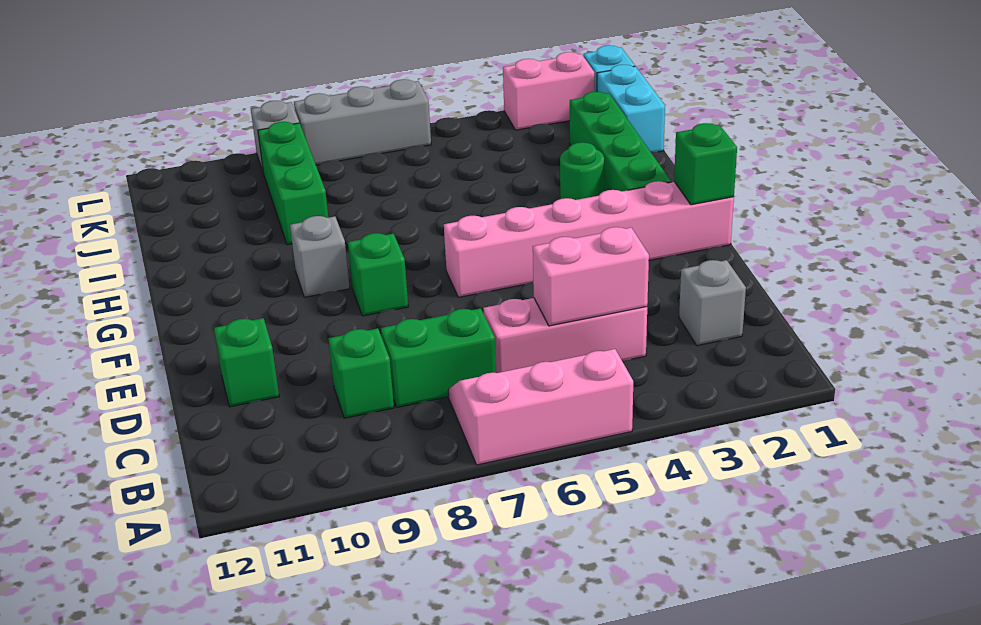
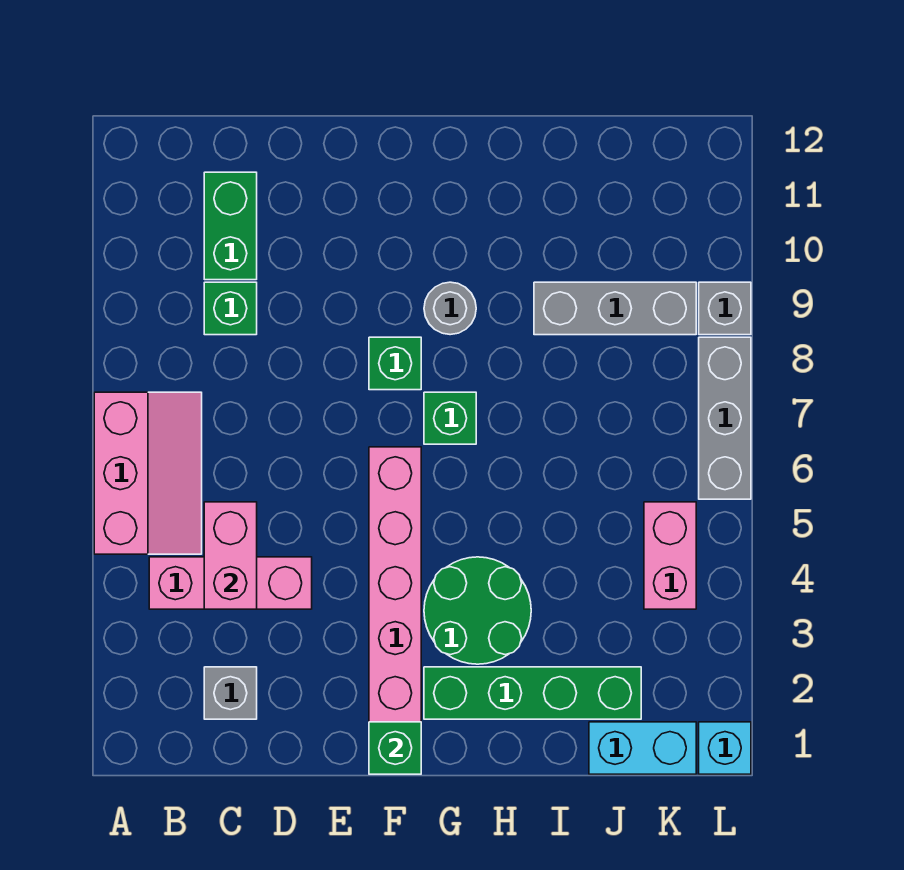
pink 1x3 brick [483,298,647,373] -> pink 1x3 brick turned to [149,557,312,609]
green 1x2 brick [381,308,496,407] -> green 1x2 brick moved to [204,172,257,280]
green 1x1 brick [214,318,279,407] -> green 1x1 brick moved to [424,392,476,444]
grey 1x1 brick [290,216,350,297] -> grey 1x1 round brick [424,282,476,335]
green 1x1 round brick [560,142,604,200] -> green 2x2 round brick [424,557,531,664]
green 1x3 brick [258,122,328,245] -> grey 1x3 brick [534,282,696,335]
pink 1x2 brick [503,52,594,130] -> pink 1x2 brick moved to [644,502,696,609]

